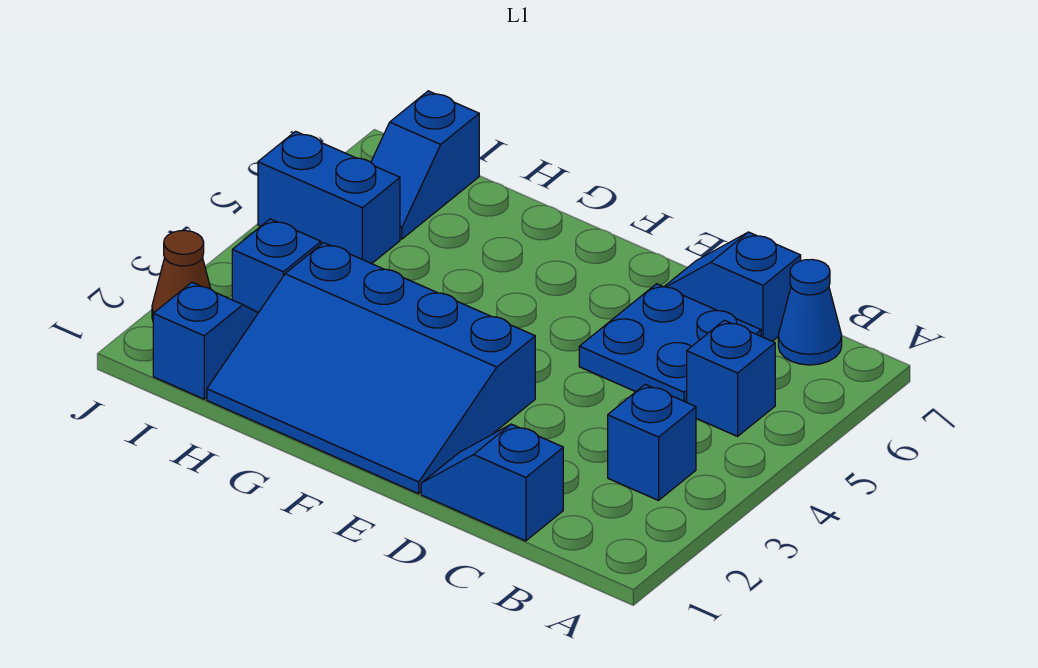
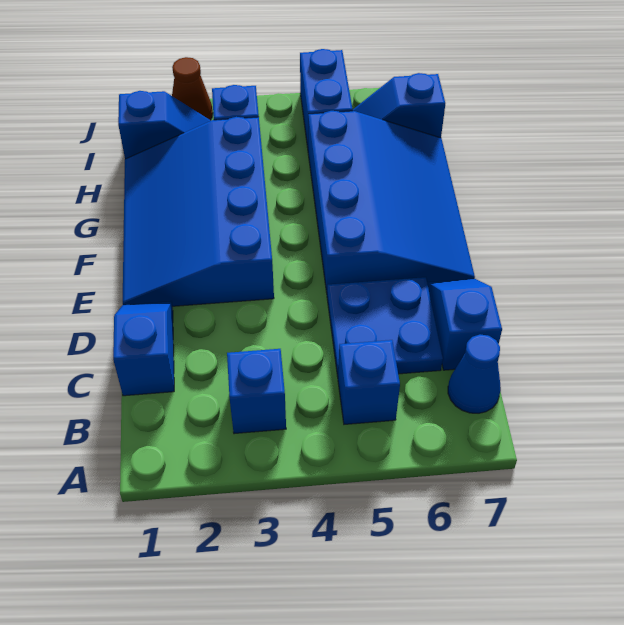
none -> blue 3x4 slope [308,111,475,292]

